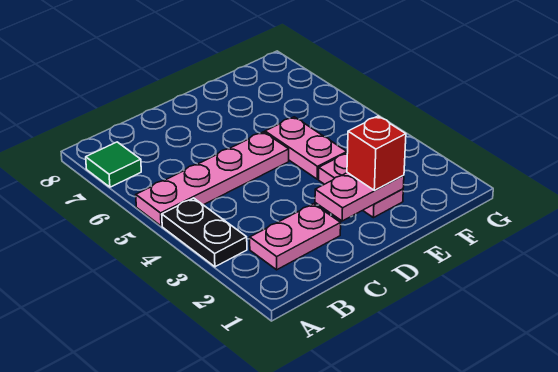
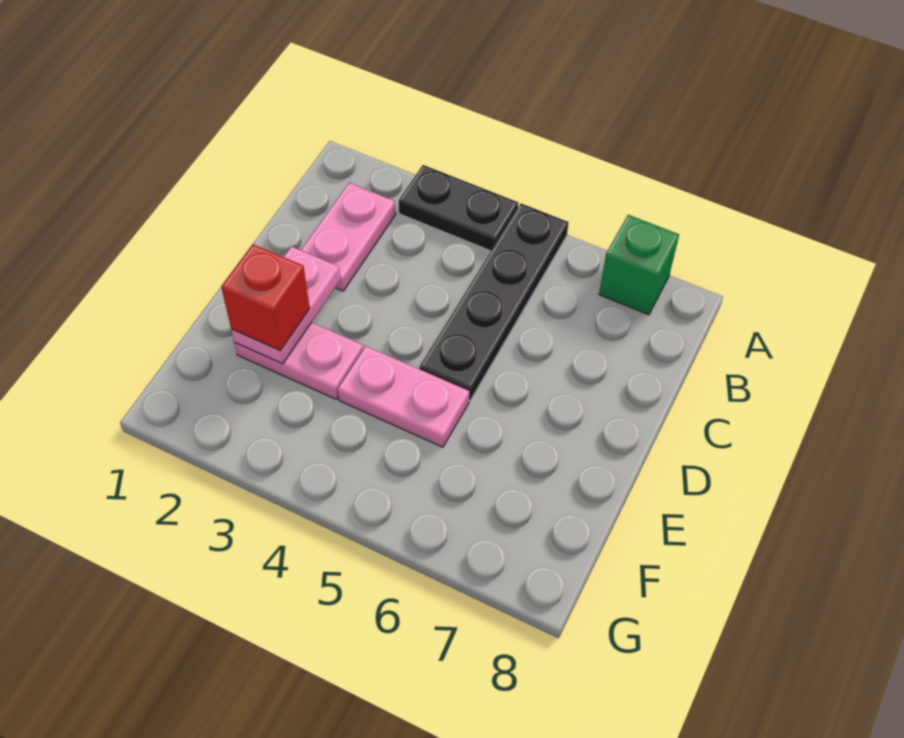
pink 1x4 plate [136,132,289,226] -> black 1x4 plate [420,203,569,401]
green 1x1 tile [86,142,141,187] -> green 1x1 brick [599,215,679,315]

